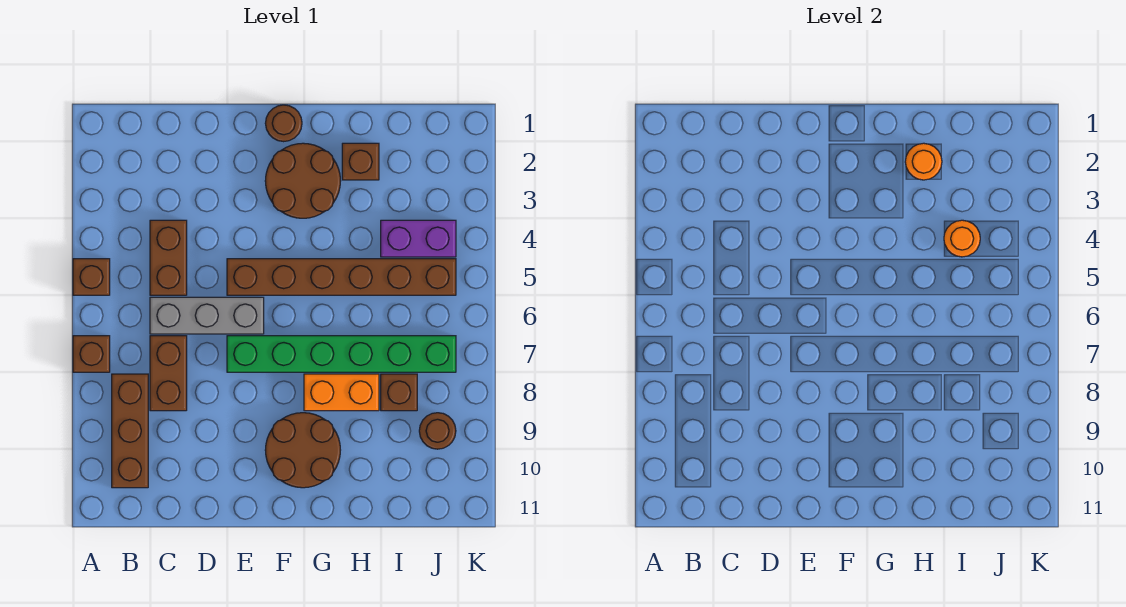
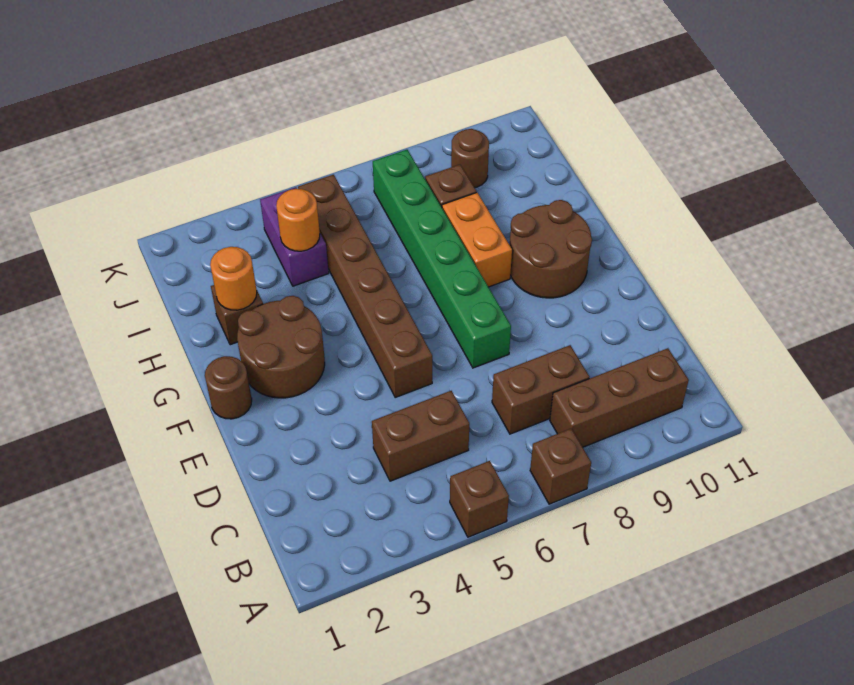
grey 1x3 brick [150,297,264,334] -> none

